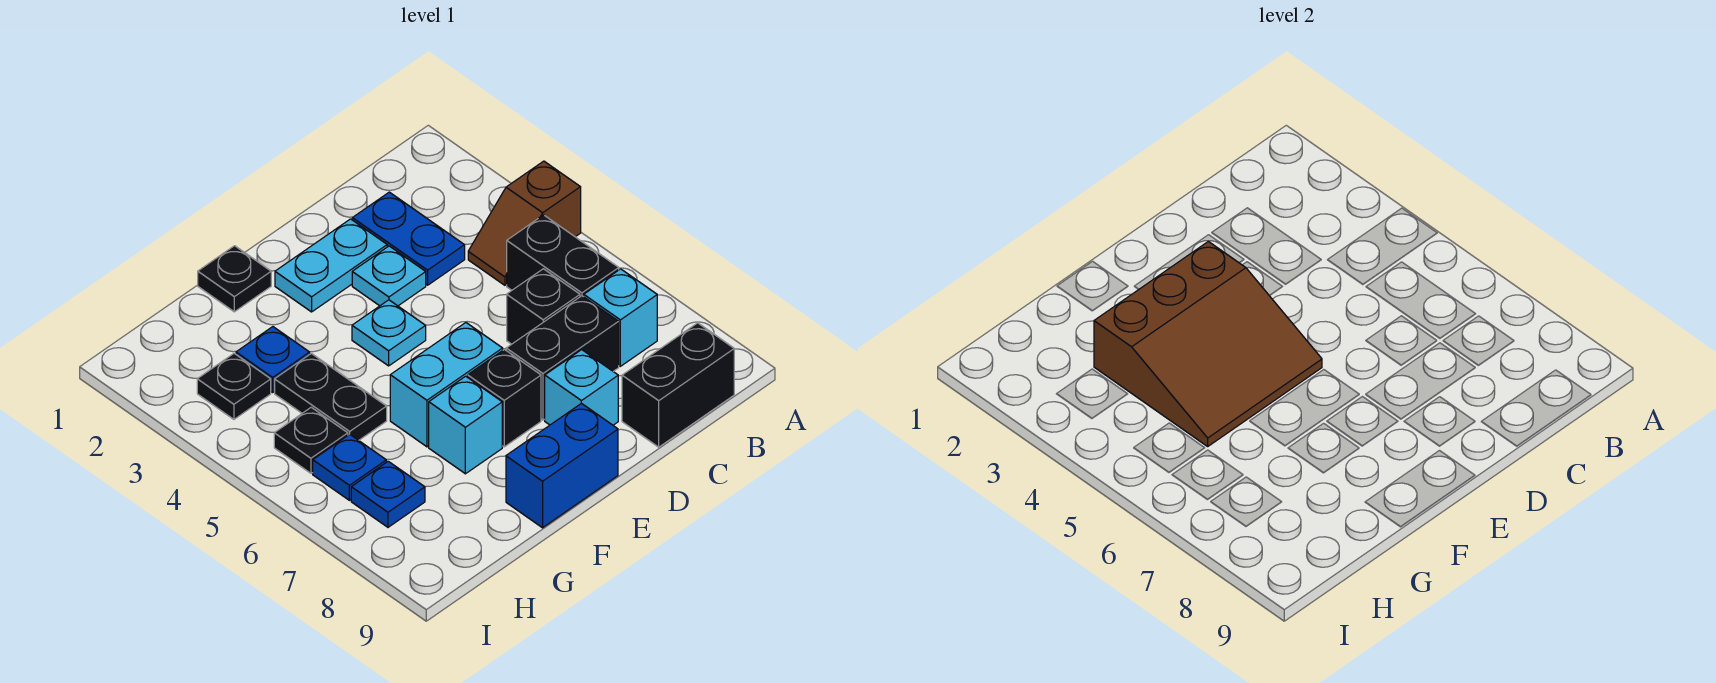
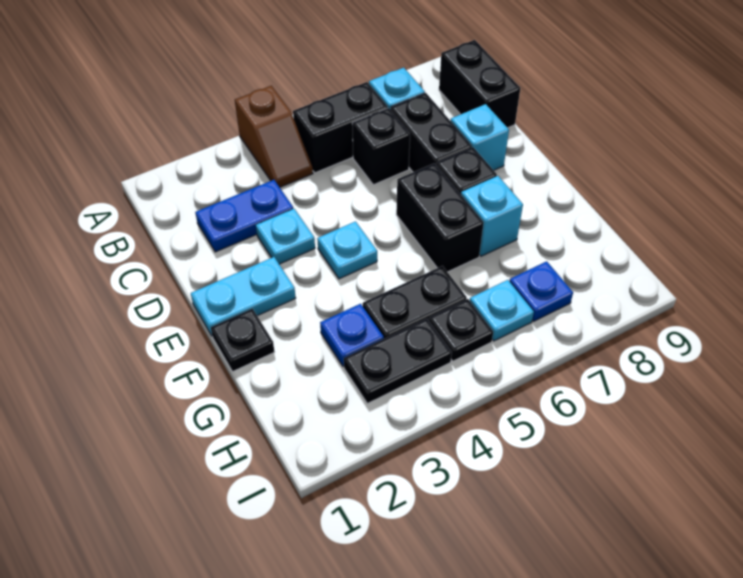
cyan 1x2 plate [275,219,387,312] -> cyan 1x2 plate turned to [191,257,296,336]
brown 3x3 slope [1094,241,1322,446] -> none
cyan 1x2 brick [390,323,503,447] -> black 1x2 brick [396,163,484,272]
blue 1x2 brick [506,403,618,528] -> none
black 1x1 plate [197,353,271,419] -> black 1x2 plate [344,319,452,403]
blue 1x1 plate [313,434,386,500] -> cyan 1x1 plate [470,280,534,341]

